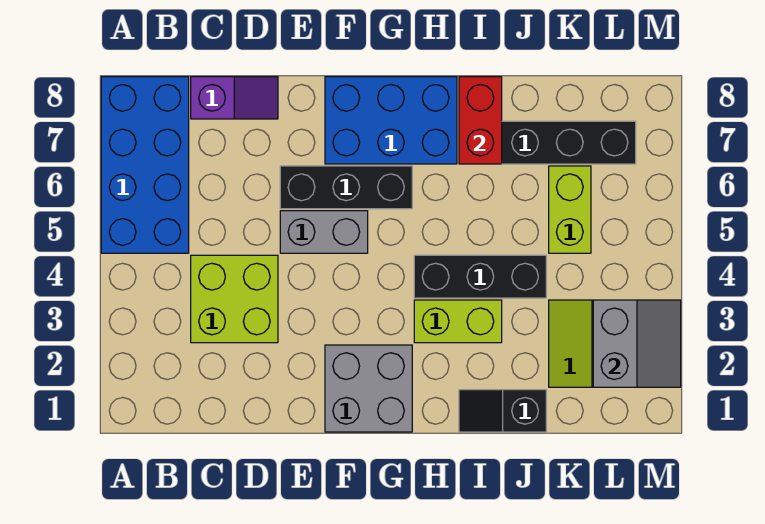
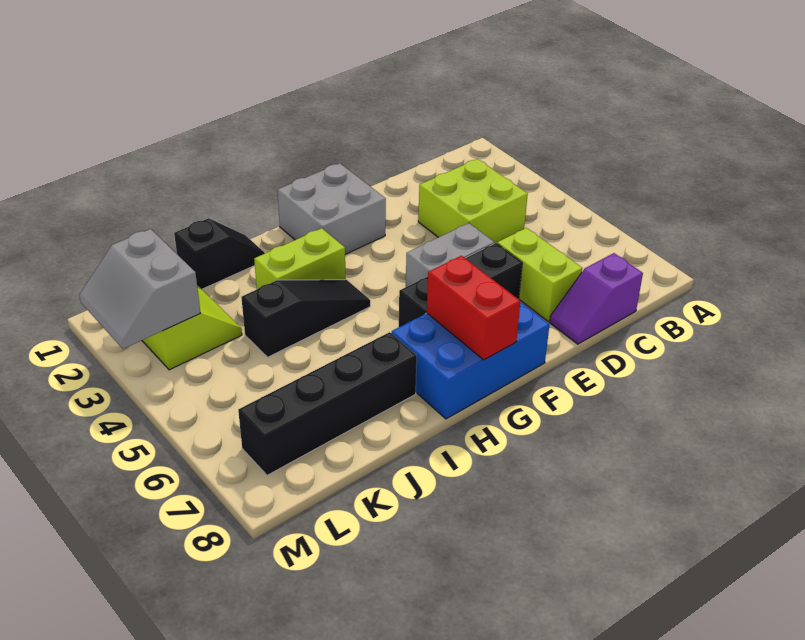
blue 2x4 brick [101,77,189,253] -> none
black 1x3 brick [414,255,546,298] -> black 1x3 slope [241,280,370,357]
red 1x2 brick [459,77,502,164] -> red 1x2 brick moved to [427,256,521,360]
lime 1x2 brick [549,166,591,253] -> lime 1x2 brick moved to [497,228,582,322]

